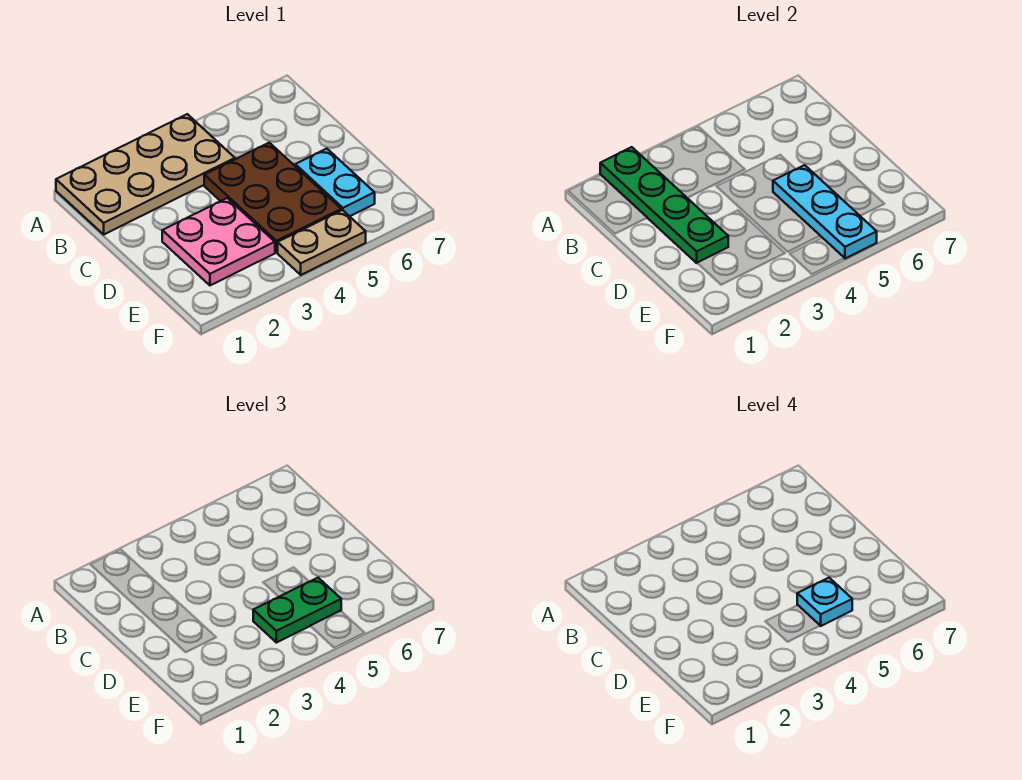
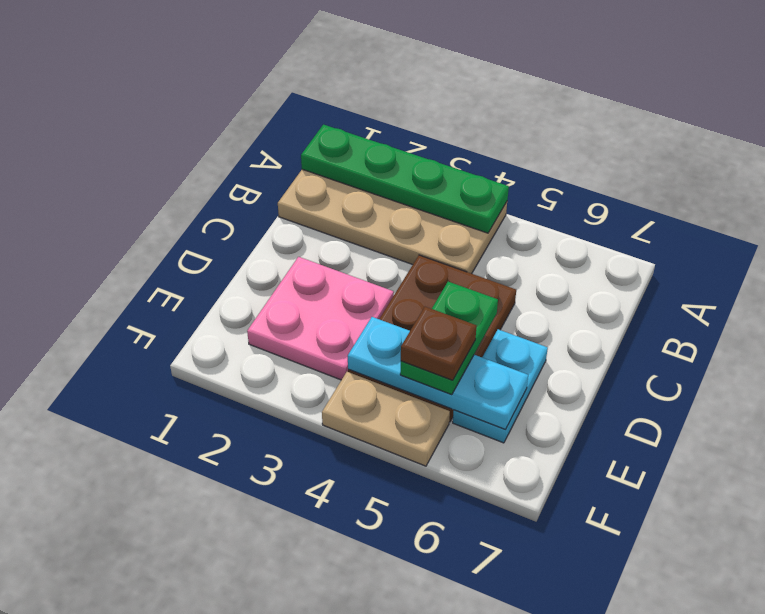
green 1x4 plate [600,147,728,263] -> green 1x4 plate turned to [301,125,509,233]
cyan 1x3 plate [773,165,877,259] -> cyan 1x3 plate turned to [348,317,528,429]
green 1x2 plate [253,578,341,643] -> green 1x2 plate turned to [400,282,498,395]
cyan 1x1 plate [797,578,852,626] -> brown 1x1 plate [401,307,477,380]

